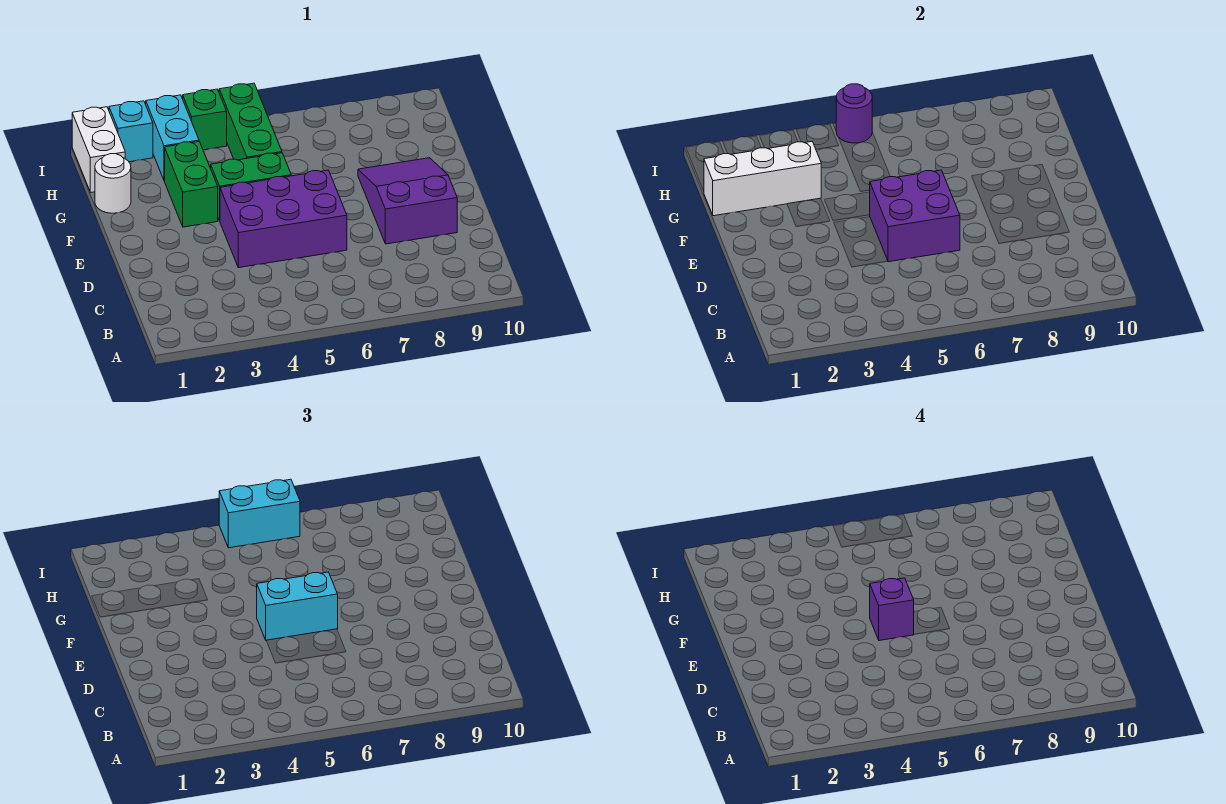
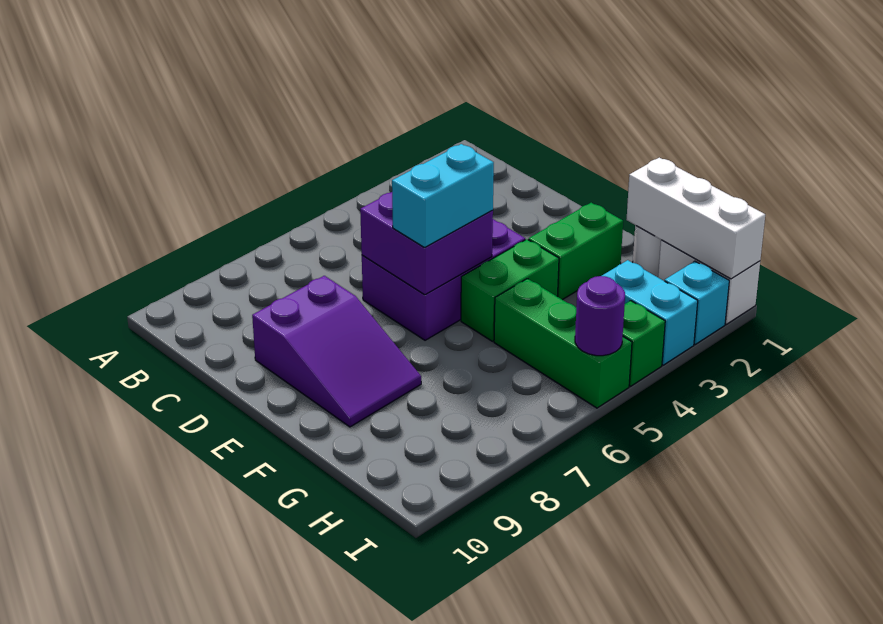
purple 1x1 brick [870,578,914,641] -> none
green 1x2 brick [165,142,218,227] -> green 1x2 brick turned to [528,203,623,300]
white 1x3 brick [704,142,821,216] -> white 1x3 brick turned to [626,158,765,279]
cyan 1x2 brick [219,479,300,548] -> none

